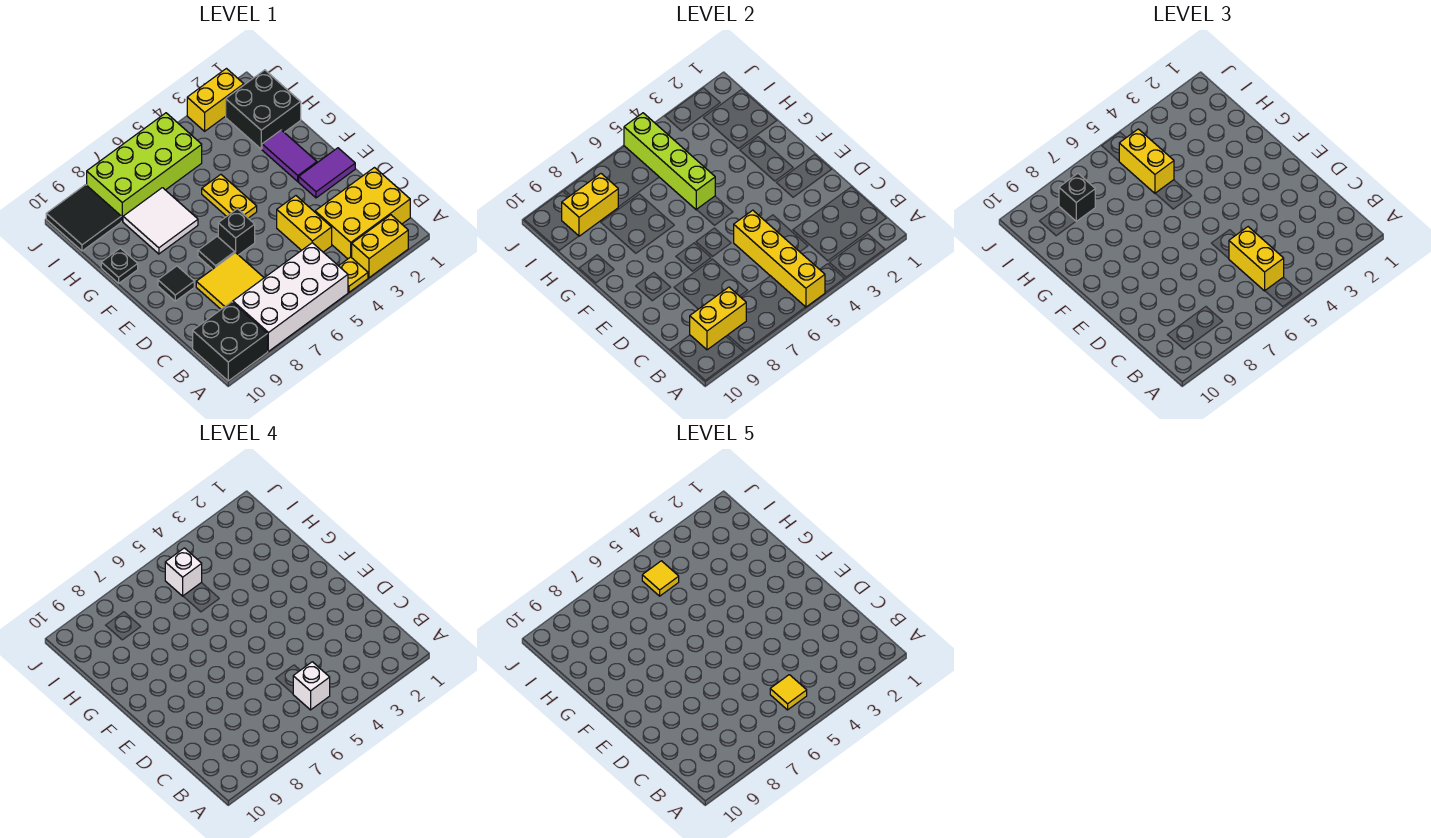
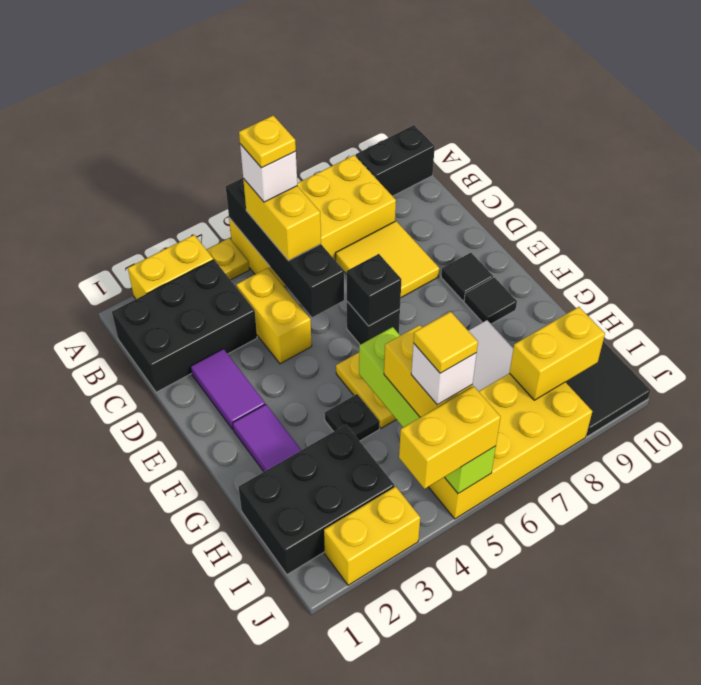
white 2x4 brick [233,243,348,351] -> yellow 2x4 brick [229,155,396,287]
yellow 1x4 brick [734,210,825,307] -> black 1x4 brick [226,178,344,317]
black 2x2 brick [193,302,268,381] -> black 1x2 brick [356,125,435,196]
yellow 2x3 brick [315,168,410,259] -> black 2x3 brick [112,260,257,392]
yellow 1x1 tile [770,675,807,710] -> yellow 1x1 plate [239,115,296,168]
yellow 1x2 brick [690,287,746,350] -> yellow 1x2 brick moved to [399,386,501,489]
purple 1x2 tile [299,148,355,198] -> purple 1x2 tile turned to [191,349,265,429]
black 1x1 tile [198,236,235,269] -> black 1x1 tile moved to [464,277,517,324]
black 1x1 plate [101,248,138,283] -> black 1x1 plate moved to [325,394,380,441]
black 2x2 brick [226,70,301,149] -> black 2x3 brick [239,425,394,574]
lime 2x4 brick [87,113,202,221] -> yellow 2x4 brick [429,373,592,519]
black 1x1 brick [1059,174,1095,221] -> black 1x1 brick moved to [347,254,401,326]

